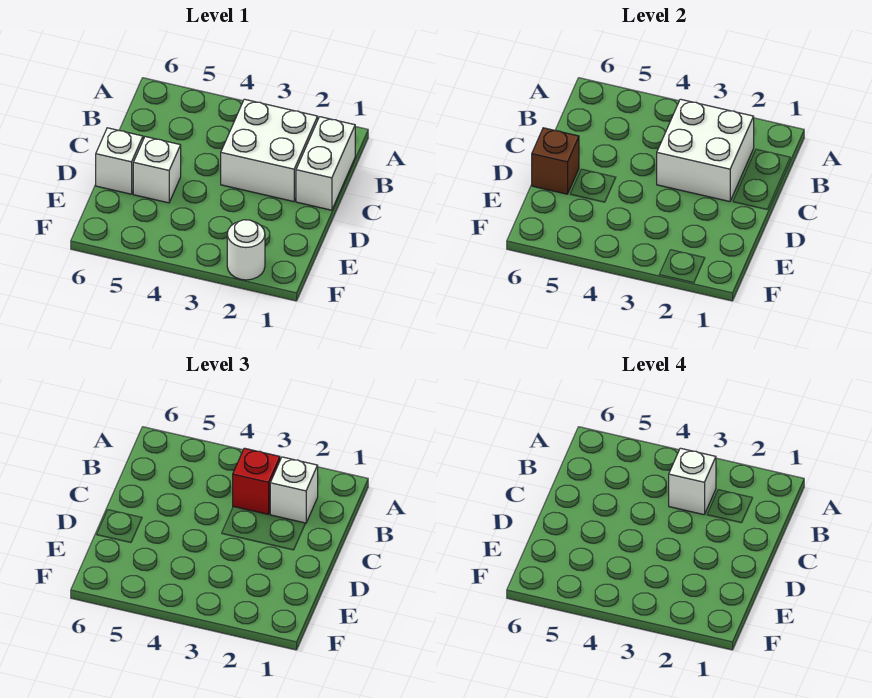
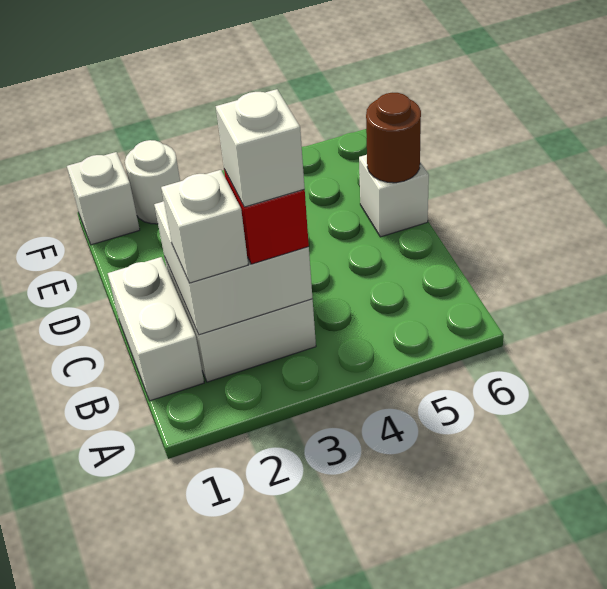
white 1x1 brick [133,137,181,203] -> white 1x1 brick moved to [67,152,140,245]
brown 1x1 brick [532,128,579,194] -> brown 1x1 round brick [366,93,421,183]

